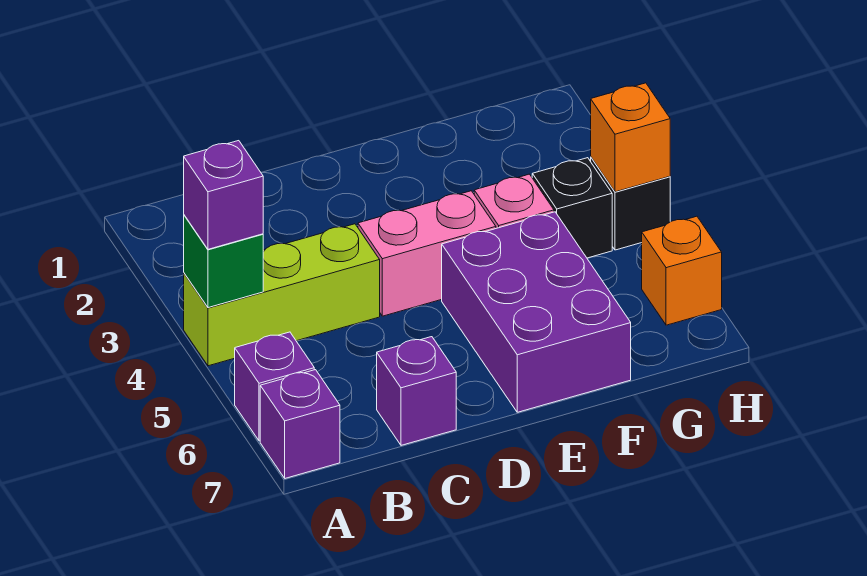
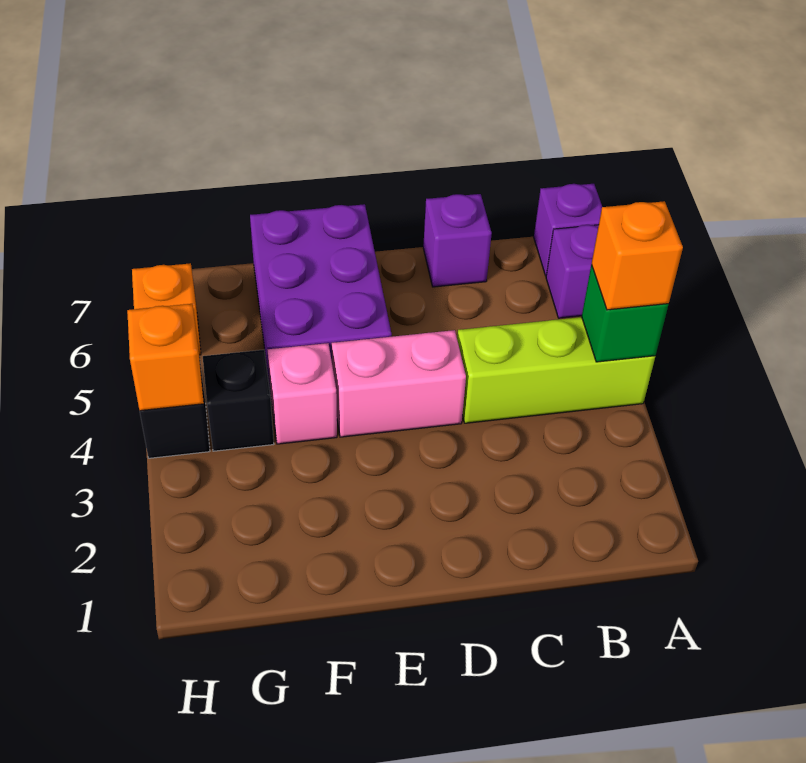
purple 1x1 brick [184,141,263,249] -> orange 1x1 brick [592,201,683,310]

